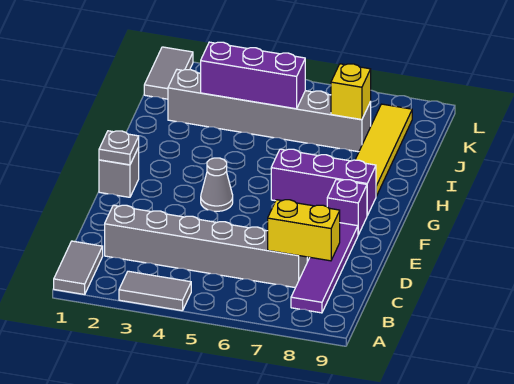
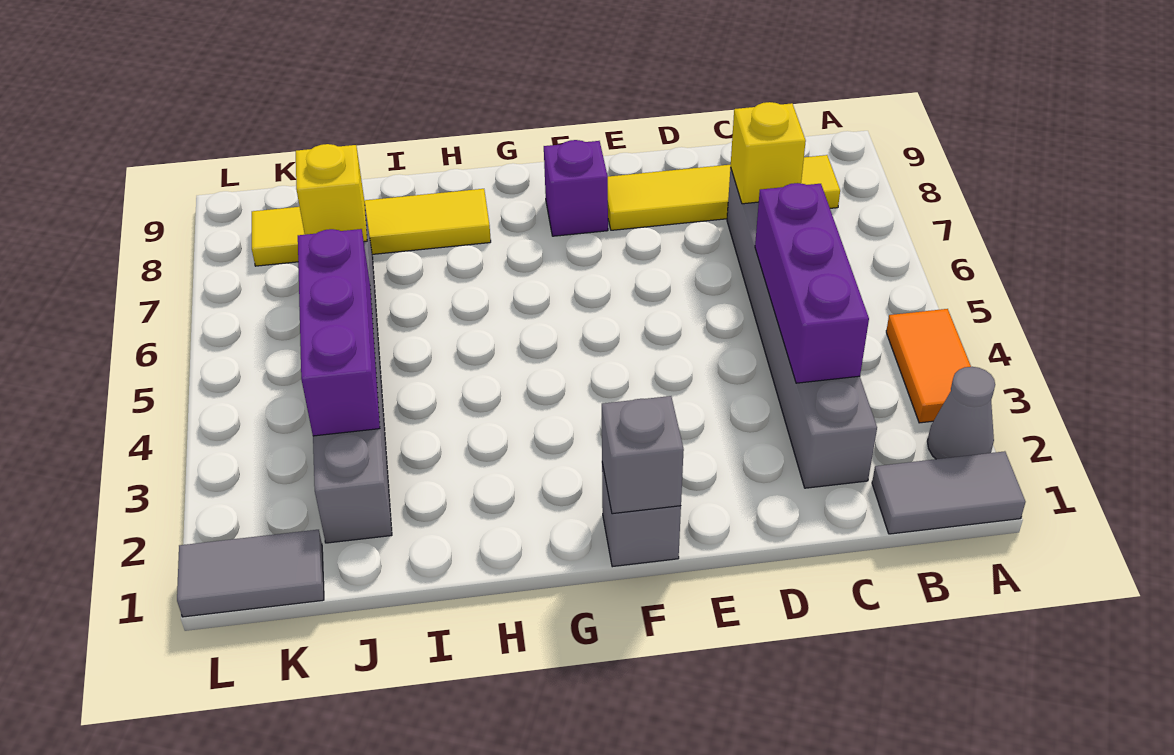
grey 1x2 tile [119,271,191,311] -> orange 1x2 tile [886,309,971,423]
purple 1x4 tile [291,223,358,313] -> yellow 1x4 tile [608,155,840,230]
yellow 1x2 brick [268,200,340,261] -> yellow 1x1 brick [731,102,806,204]
grey 1x1 plate [99,131,139,165] -> grey 1x1 brick [602,396,684,514]
grey 1x1 cone [201,158,233,211] -> grey 1x1 cone moved to [927,367,995,459]
purple 1x3 brick [271,149,376,215] -> purple 1x3 brick moved to [755,183,869,383]

